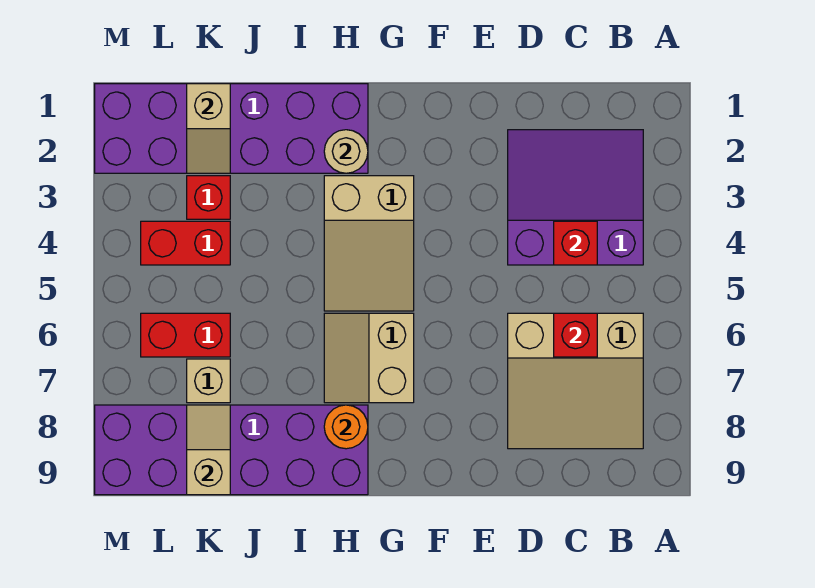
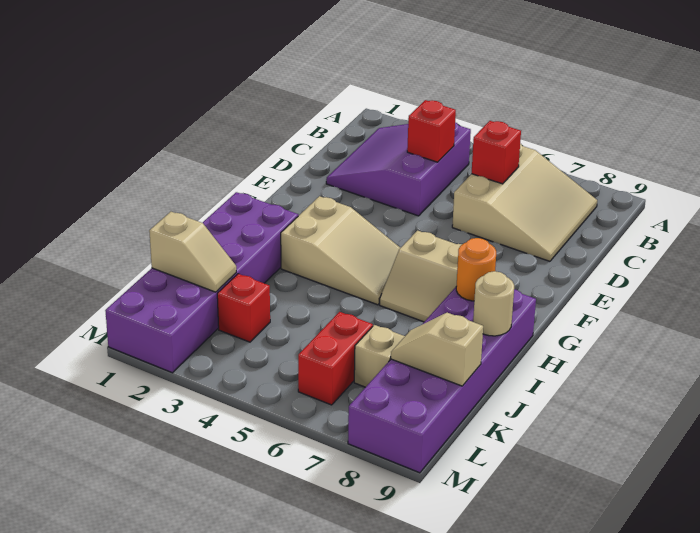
tan 1x1 round brick [324,130,368,173] -> tan 1x1 round brick moved to [473,271,514,336]
red 1x2 brick [141,221,230,265] -> none

